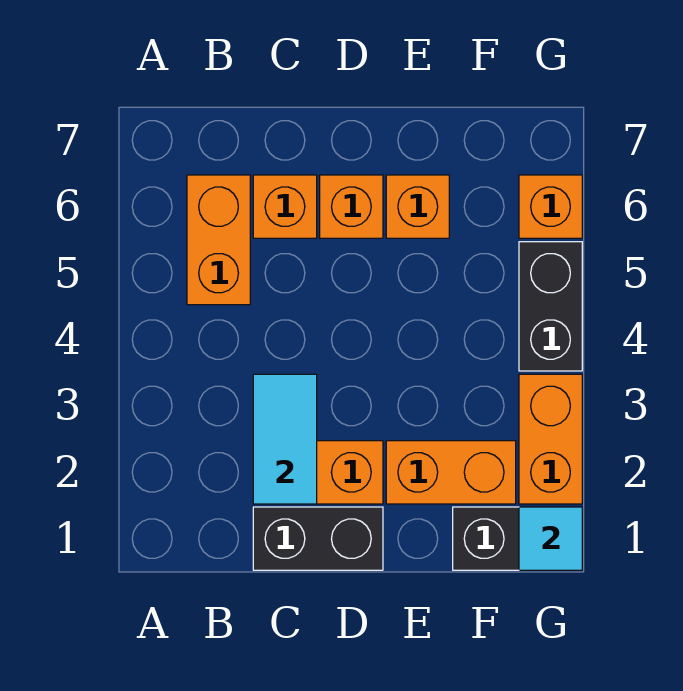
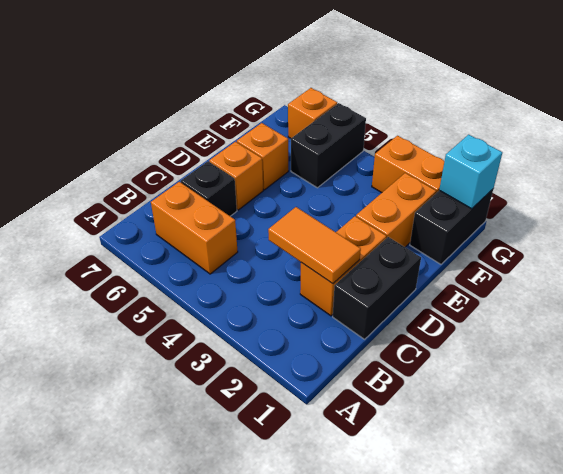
cyan 1x2 tile [253,374,317,504] -> orange 1x2 tile [268,207,361,284]
orange 1x1 brick [253,175,317,238] -> black 1x1 brick [181,161,237,216]
cyan 1x1 tile [519,507,582,570] -> cyan 1x1 brick [439,135,502,209]
black 1x2 brick [519,242,582,371] -> black 1x2 brick turned to [291,103,366,188]

